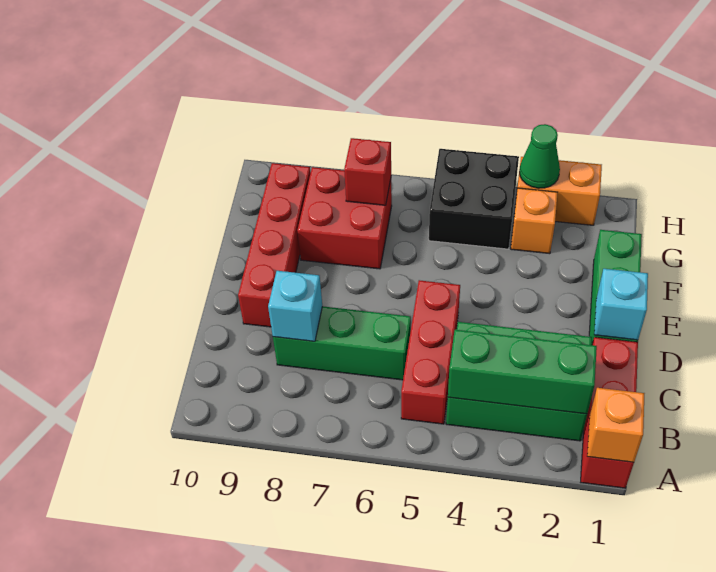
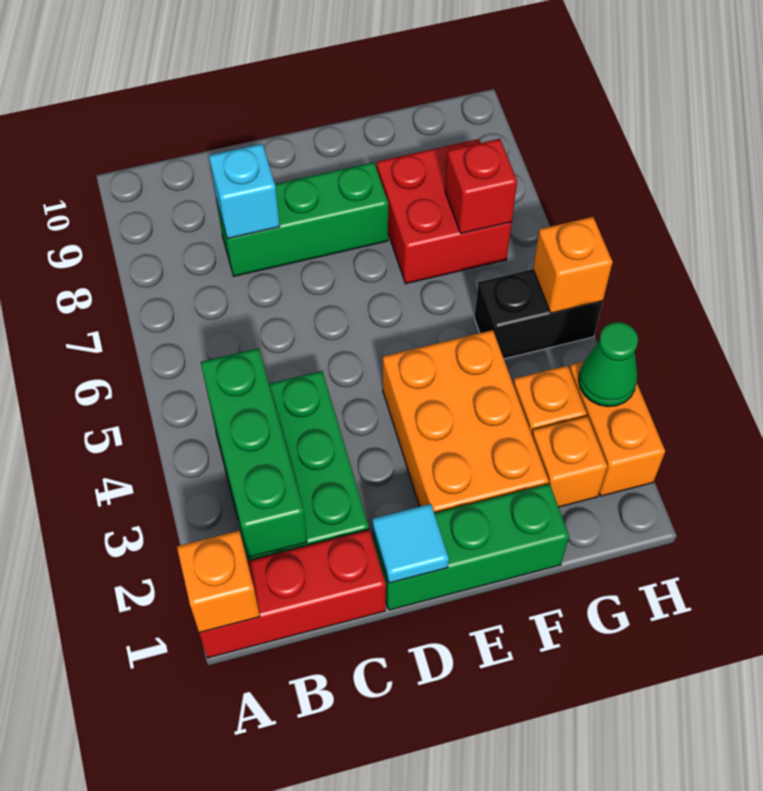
red 1x3 brick [401,280,460,424] -> none
green 1x3 brick [273,306,411,380] -> green 1x3 brick turned to [216,162,388,276]
cyan 1x1 brick [594,269,648,340] -> cyan 1x1 tile [373,504,449,583]
red 1x4 brick [238,163,311,327] -> none
none -> orange 2x3 brick [383,330,549,513]
none -> orange 1x1 brick [532,416,607,507]
black 2x2 brick [429,149,519,249] -> black 1x2 brick [474,269,603,359]
none -> orange 1x1 brick [533,217,613,313]

